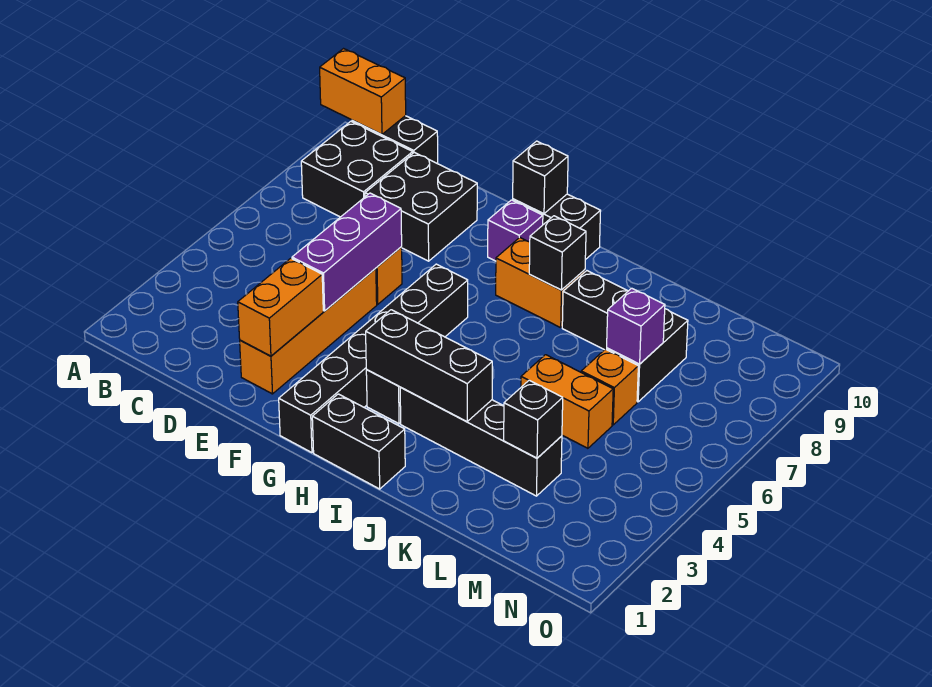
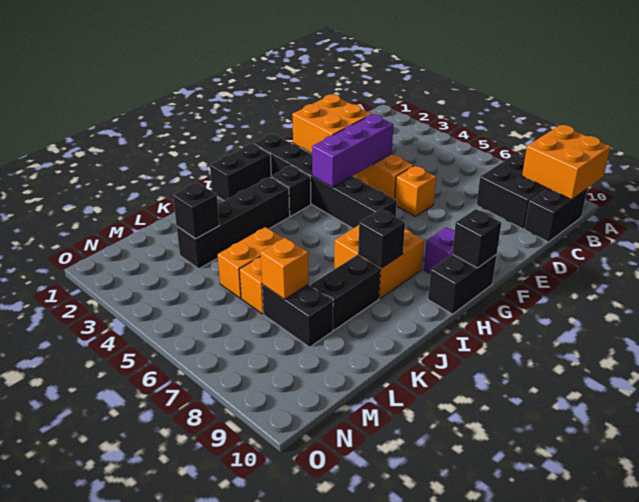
orange 1x2 brick [320,49,406,135] -> orange 2x2 brick [522,125,611,200]
black 2x2 brick [365,152,477,261] -> none
orange 1x2 brick [238,258,323,356] -> orange 2x2 brick [292,94,371,153]
purple 1x3 brick [292,193,402,311] -> purple 1x3 brick turned to [312,114,393,187]
black 1x3 brick [366,310,492,421] -> none
orange 1x2 brick [496,238,585,328] -> orange 2x2 brick [334,225,424,298]
purple 1x1 brick [607,288,665,364] -> orange 1x1 brick [260,238,309,299]

